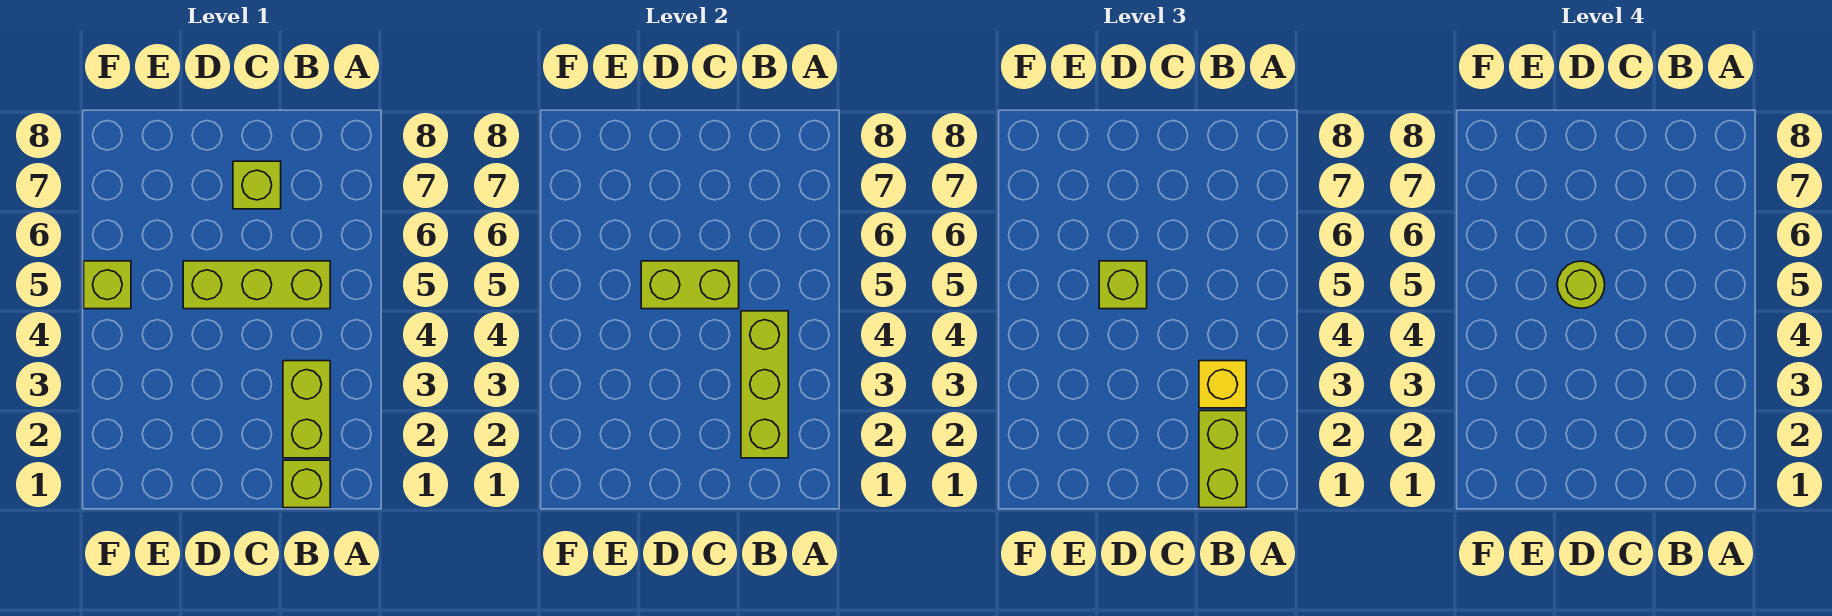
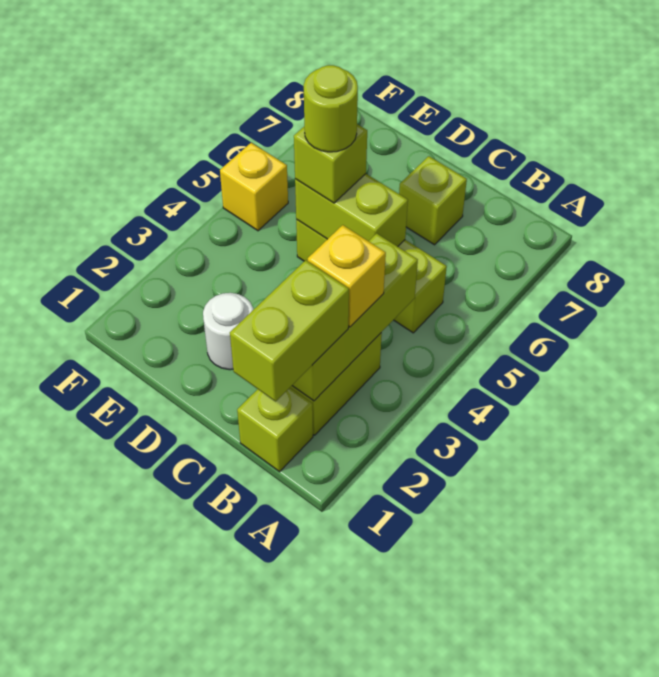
none -> white 1x1 round brick [203,293,253,370]
lime 1x1 brick [84,261,131,309] -> yellow 1x1 brick [220,143,288,231]

